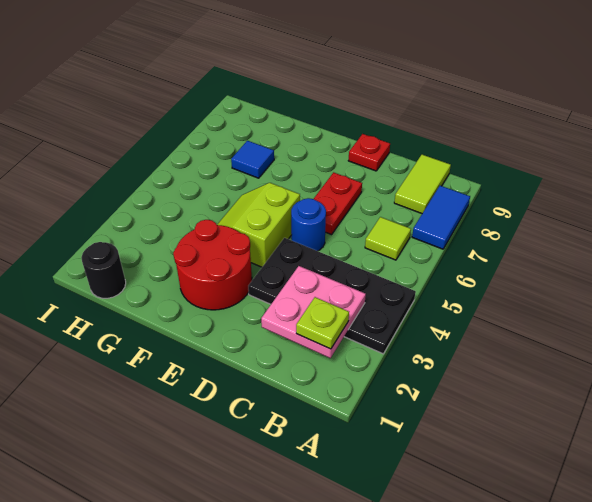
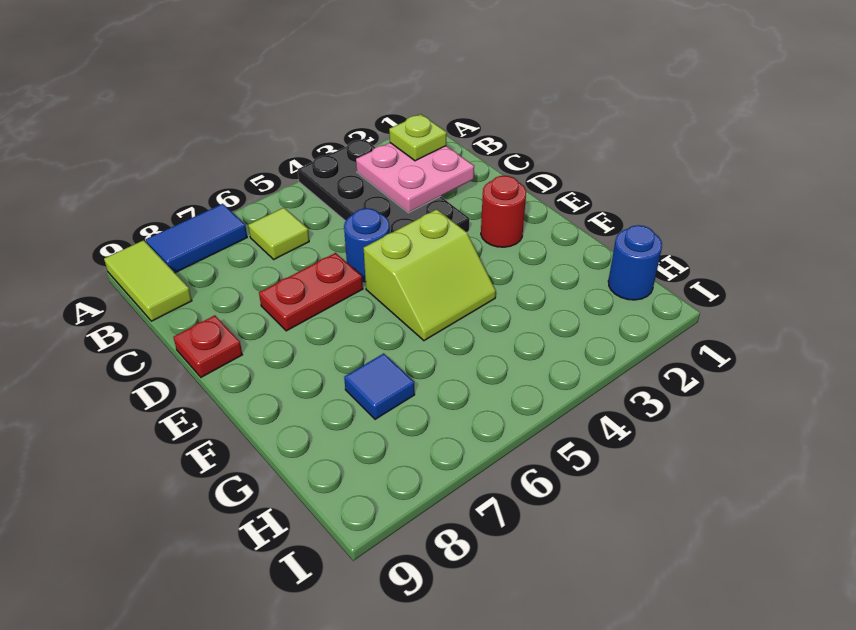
lime 1x2 tile [394,155,451,213] -> lime 1x2 tile turned to [104,240,192,321]
red 2x2 round brick [173,220,252,310] -> red 1x1 round brick [481,176,526,247]
black 1x1 round brick [81,242,126,298] -> blue 1x1 round brick [608,225,662,300]

